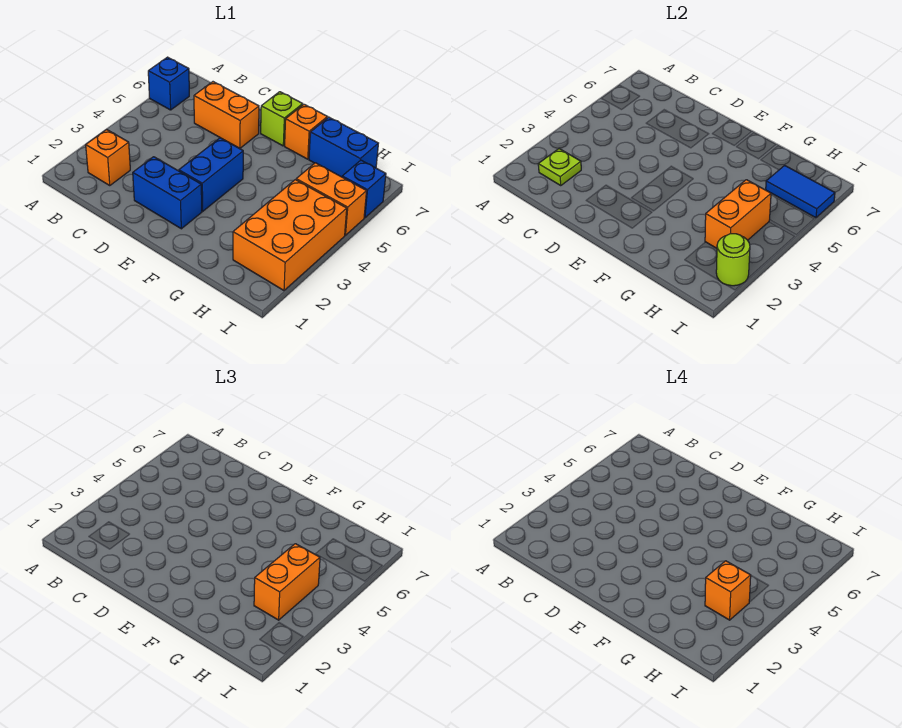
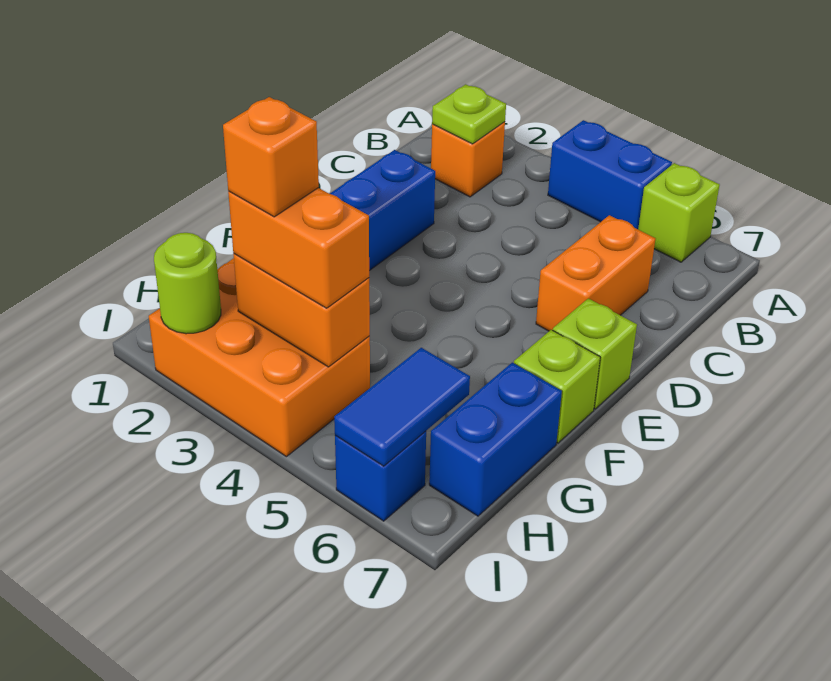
blue 1x1 brick [148,57,189,110] -> lime 1x1 brick [638,163,720,262]
blue 1x2 brick [179,138,243,211] -> blue 1x2 brick moved to [548,120,672,229]
orange 1x1 brick [285,104,327,159] -> lime 1x1 brick [514,330,600,443]
orange 1x2 brick [296,163,367,235] -> none

